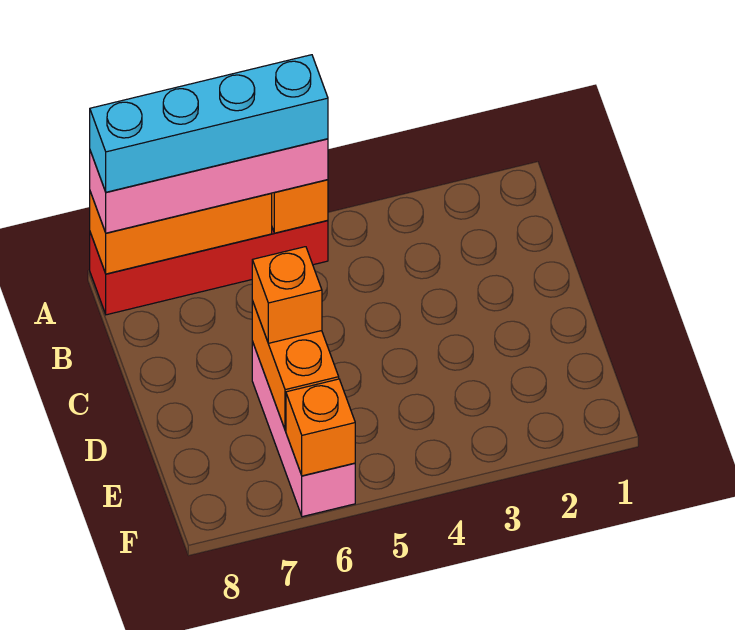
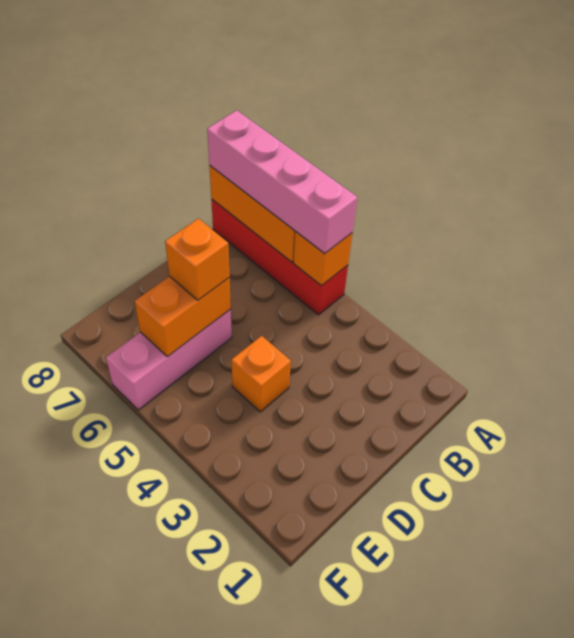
cyan 1x4 brick [90,55,328,192] -> none
orange 1x1 brick [286,379,355,476] -> orange 1x1 brick moved to [231,336,291,412]

